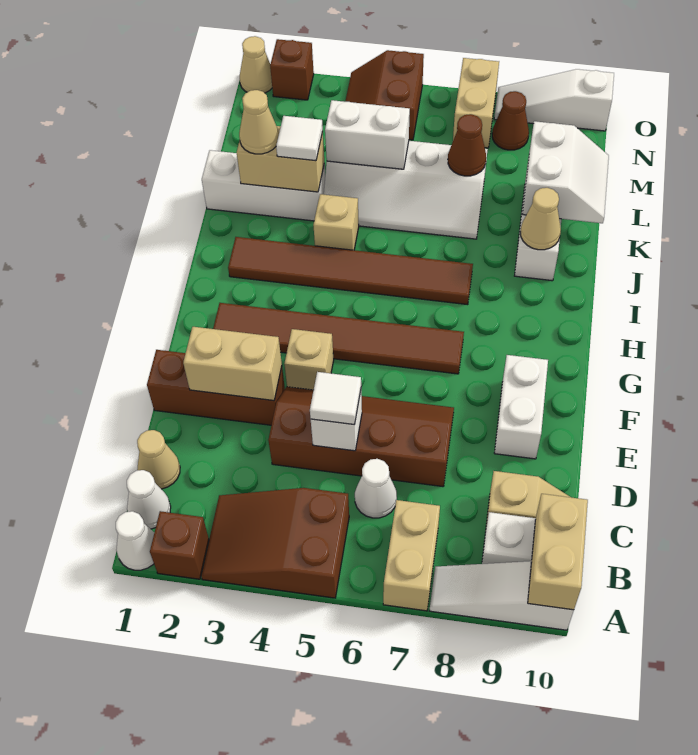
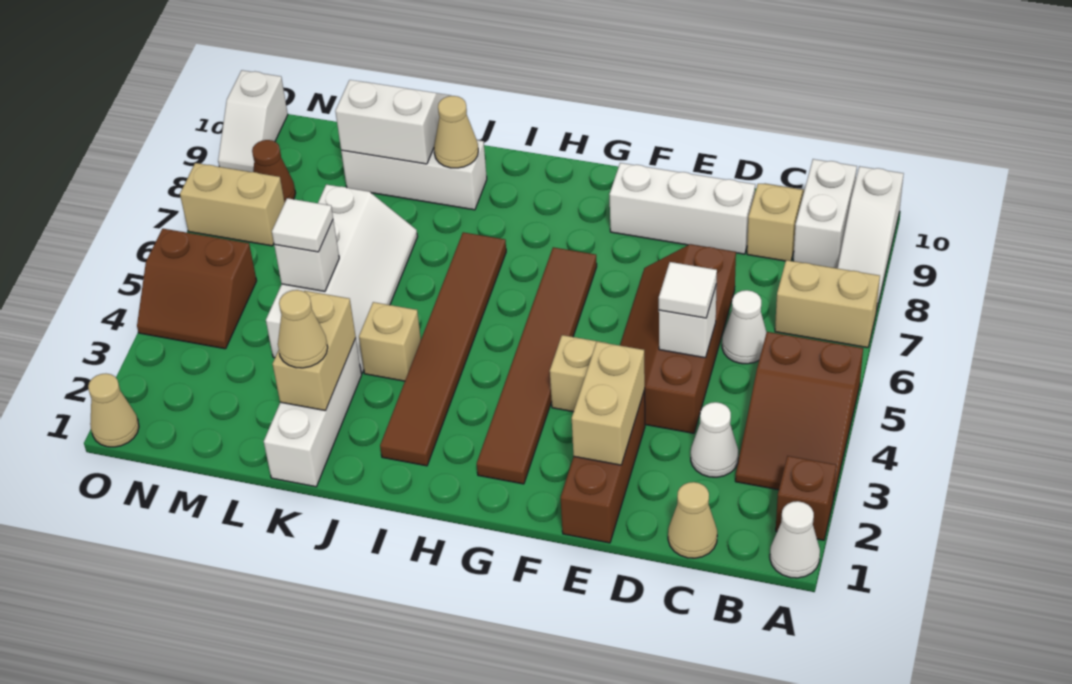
tan 1x2 brick [528,494,588,610] -> none
white 1x1 cone [127,470,171,529] -> white 1x1 cone moved to [691,402,739,477]
white 1x2 brick [494,355,548,459] -> white 1x3 brick [609,163,755,254]
white 1x1 tile [276,116,323,161] -> white 1x1 tile moved to [272,198,333,252]
white 1x2 brick [325,100,410,169] -> white 1x1 brick [274,220,339,291]
brown 1x1 cone [448,114,486,176] -> none
brown 1x1 brick [270,39,314,100] -> none
white 1x3 slope [494,69,614,131] -> white 1x2 slope [218,70,288,172]

